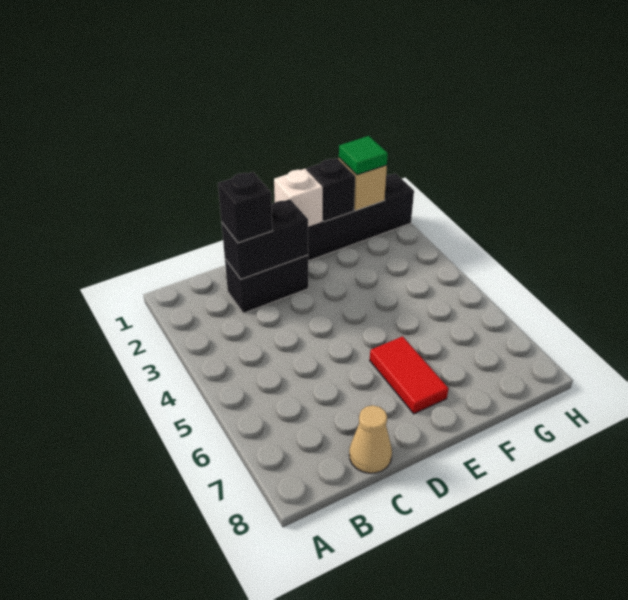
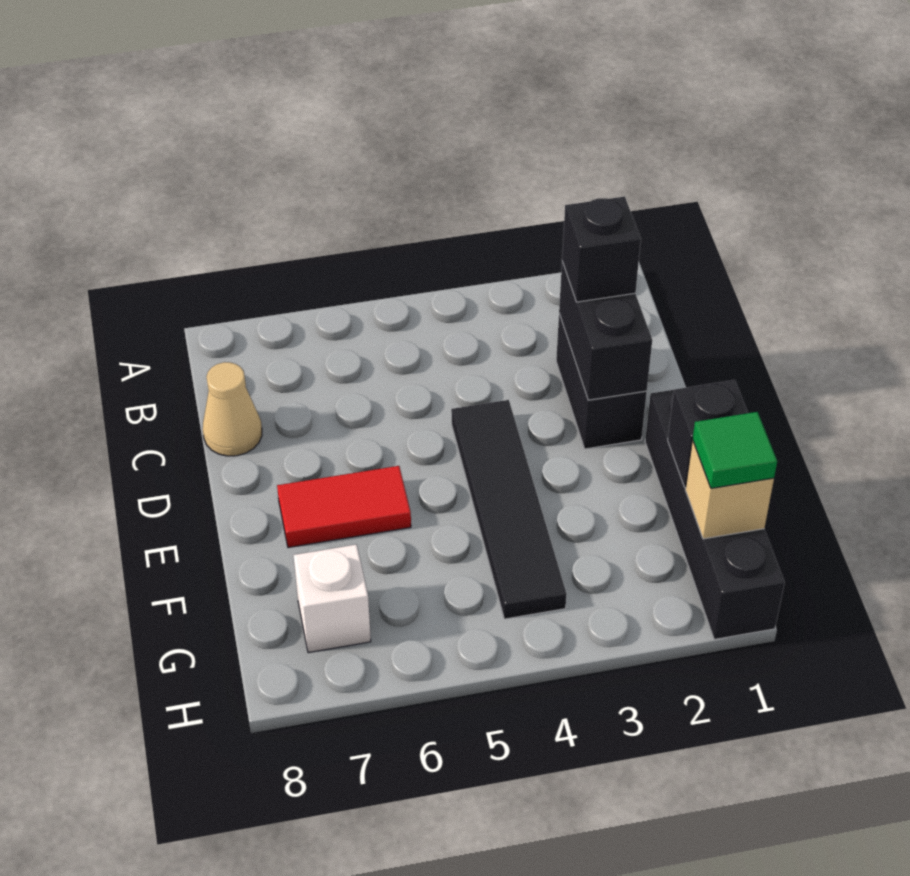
none -> black 1x4 tile [451,400,567,619]
white 1x1 brick [274,169,323,227] -> white 1x1 brick moved to [293,544,371,653]

